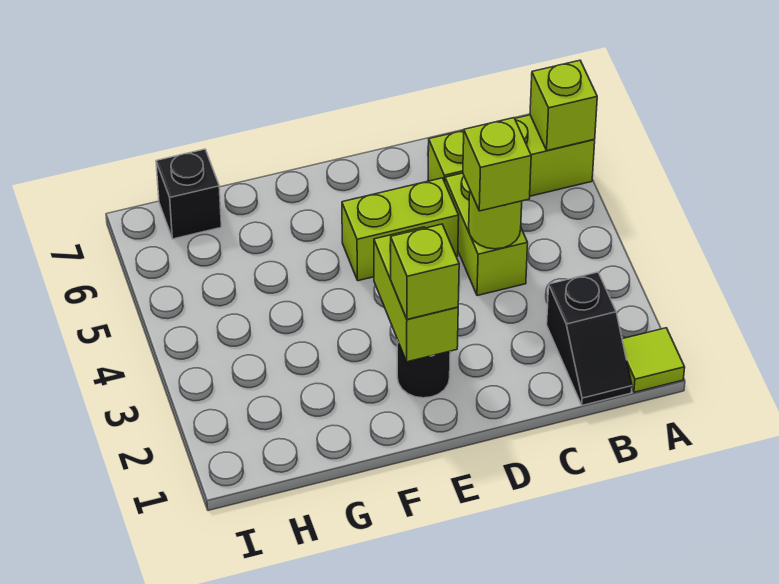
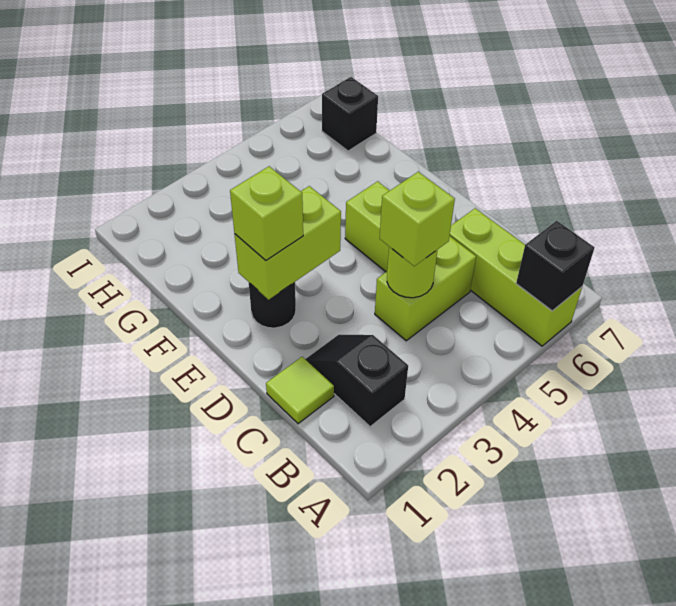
lime 1x1 tile [622,328,685,392] -> lime 1x1 tile moved to [266,357,334,424]
lime 1x1 brick [530,60,597,151] -> black 1x1 brick [516,221,595,311]
black 1x2 slope [547,272,632,405] -> black 1x2 slope turned to [305,335,408,427]

